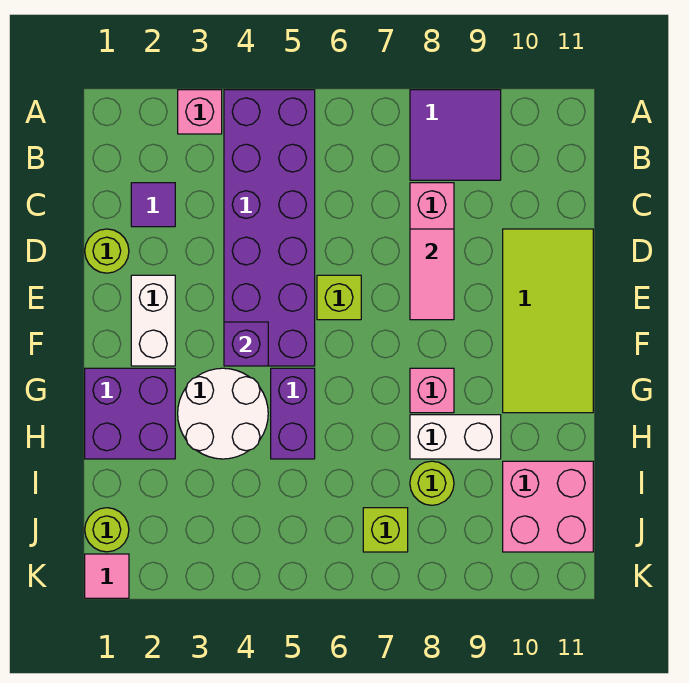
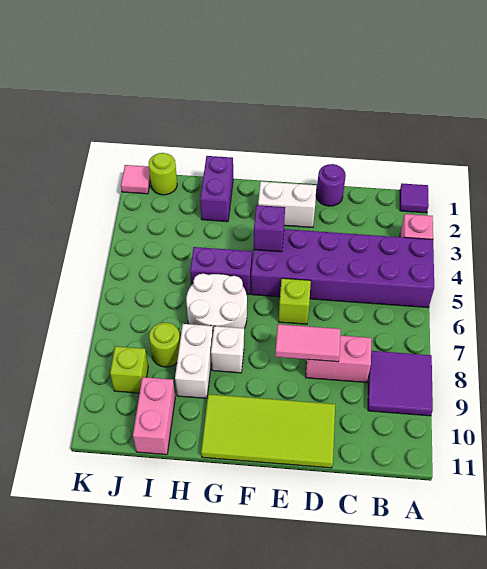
purple 1x1 tile [131,183,175,227] -> purple 1x1 tile moved to [400,184,429,213]
lime 1x1 round brick [85,229,129,273] -> purple 1x1 round brick [316,164,346,206]
purple 2x2 brick [85,368,175,459] -> purple 1x2 brick [200,156,233,222]
white 2x2 round brick [178,368,268,459] -> white 2x2 round brick moved to [186,274,247,331]
pink 1x1 brick [410,368,454,413] -> white 1x1 brick [211,326,244,373]
pink 2x2 brick [503,461,593,552] -> pink 1x2 brick [133,377,175,455]
lime 1x1 brick [363,508,408,552] -> lime 1x1 brick moved to [110,346,148,393]

